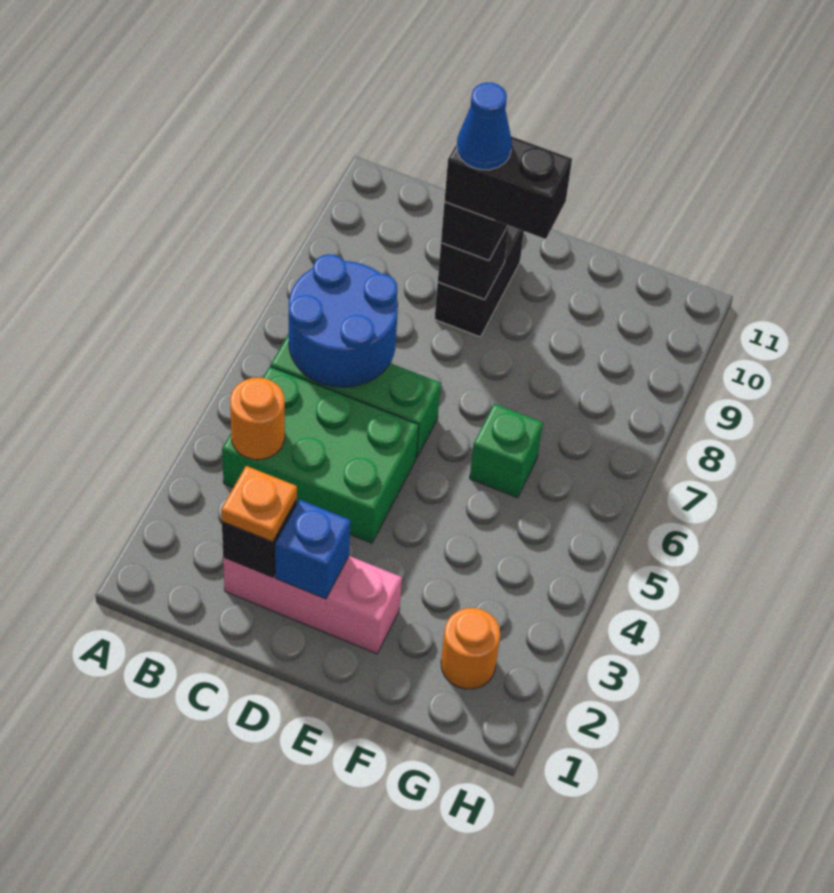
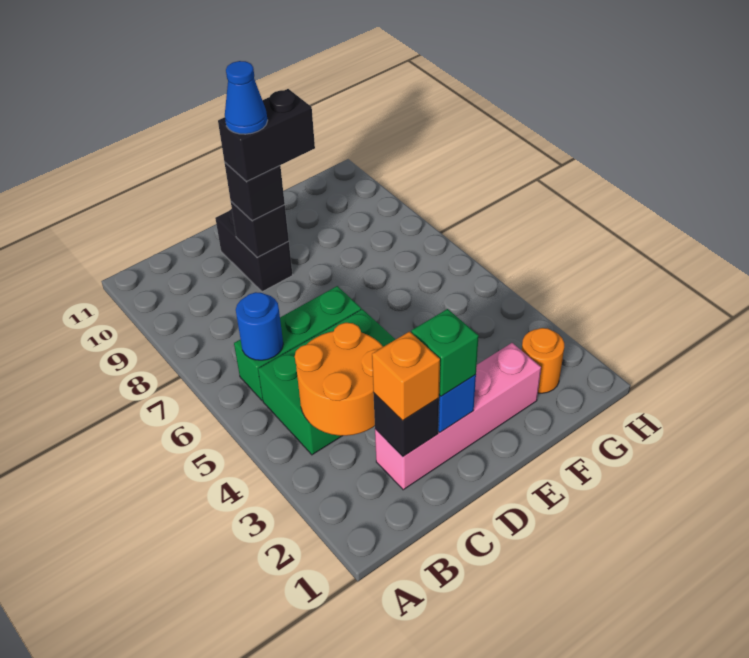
orange 1x1 round brick [230,378,285,460] -> orange 2x2 round brick [295,323,383,436]
blue 2x2 round brick [289,254,398,387] -> blue 1x1 round brick [236,292,283,360]
pink 1x3 brick [223,556,402,654] -> pink 1x4 brick [375,343,541,490]
orange 1x1 plate [221,466,297,542] -> orange 1x1 brick [372,332,440,421]
green 1x1 brick [470,404,543,498] -> green 1x1 brick moved to [411,309,479,396]

